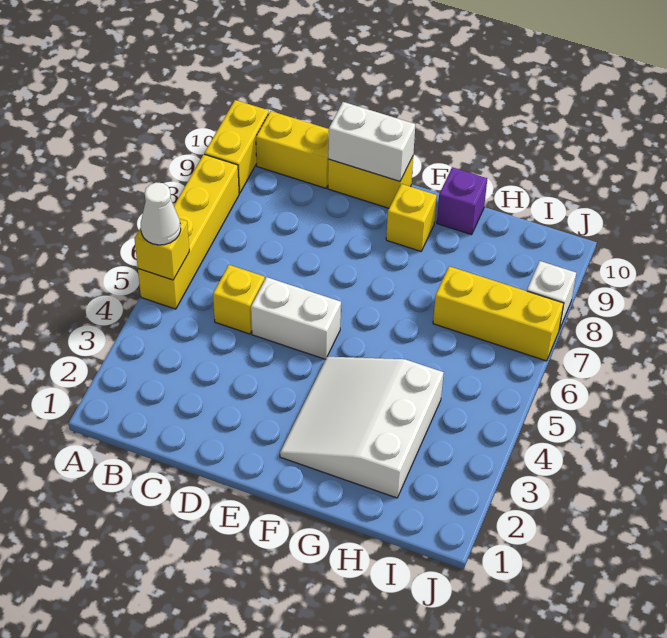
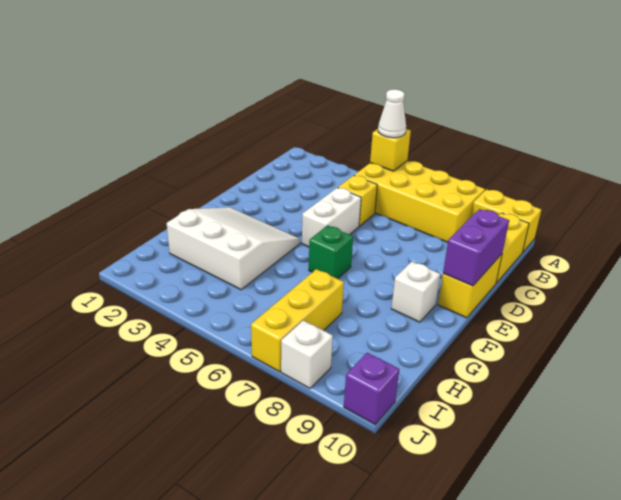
yellow 1x4 brick [138,154,239,309] -> yellow 2x4 brick [354,161,485,242]
white 1x2 brick [328,102,415,181] -> purple 1x2 brick [443,209,509,286]
none -> green 1x1 brick [309,225,353,279]
yellow 1x1 brick [386,184,437,251] -> white 1x1 brick [391,262,440,322]
purple 1x1 brick [437,167,487,234] -> purple 1x1 brick moved to [344,353,399,425]

